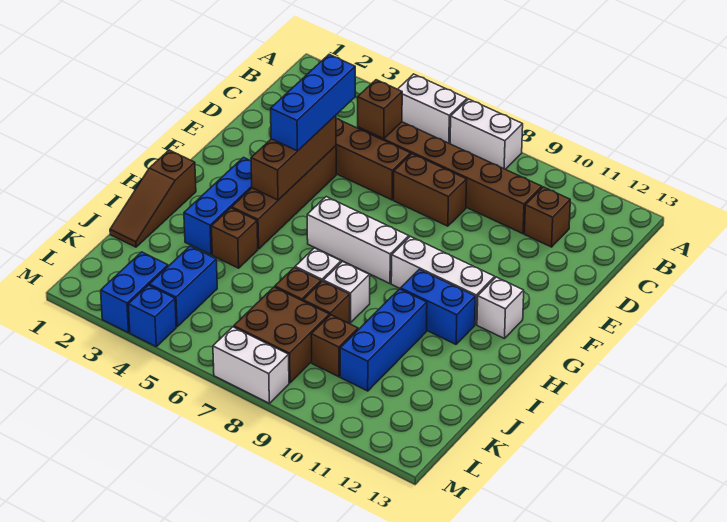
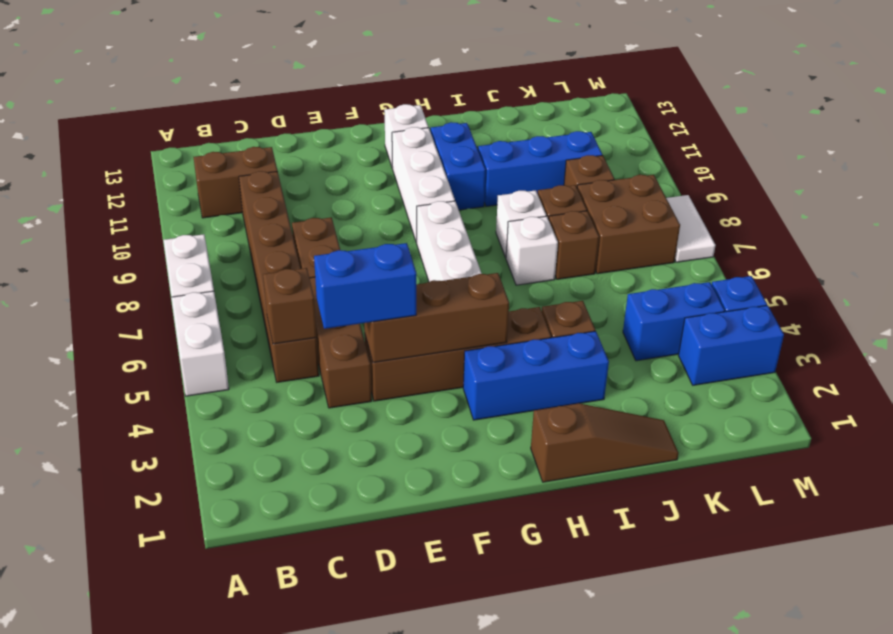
brown 1x1 brick [524,187,570,247] -> brown 1x2 brick [194,147,277,218]
blue 1x3 brick [271,55,355,151] -> blue 1x2 brick [314,243,416,329]
white 1x2 brick [213,327,289,403] -> white 1x2 tile [666,195,716,262]

